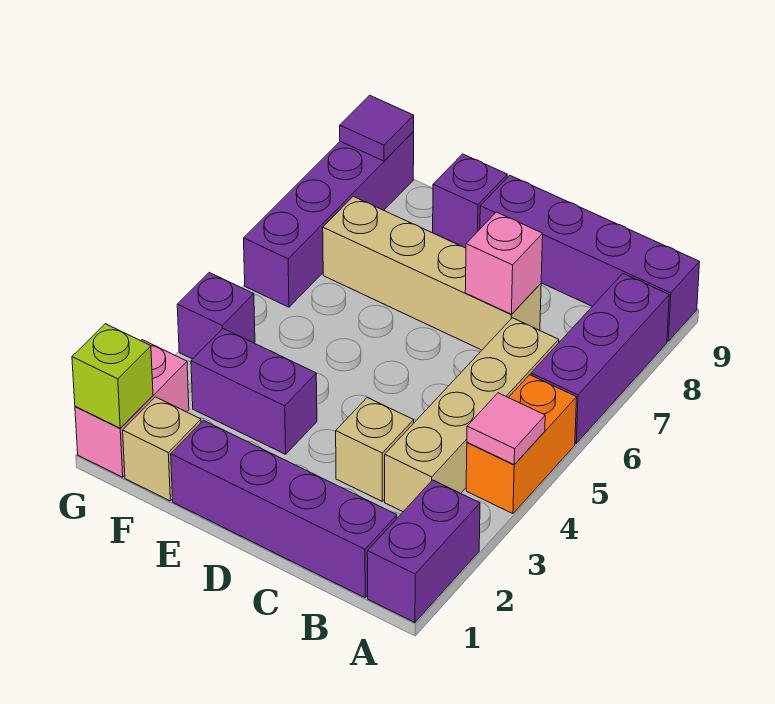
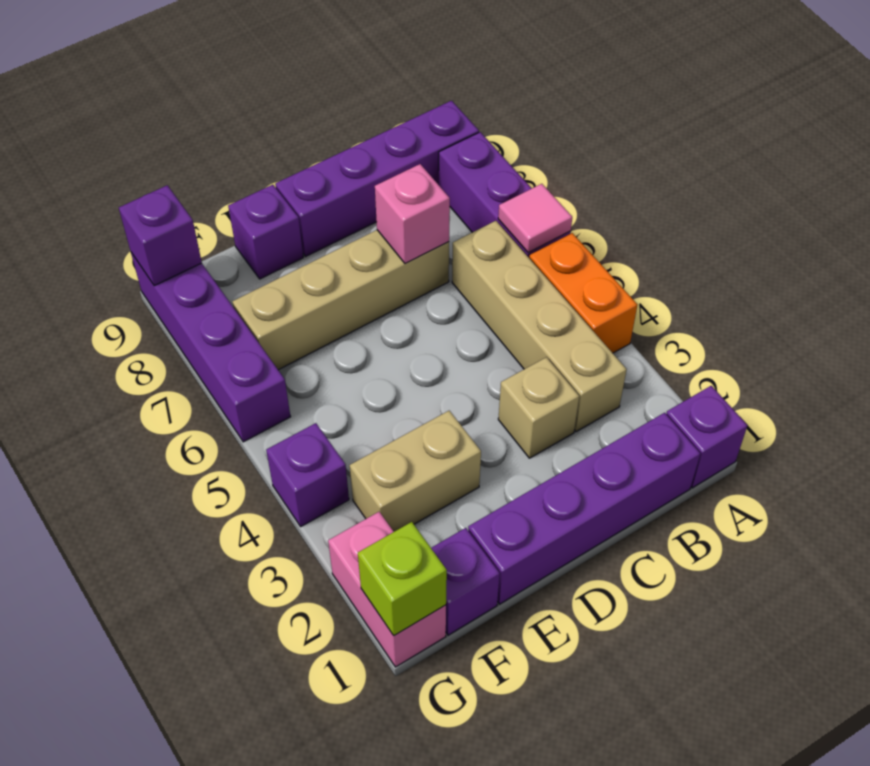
purple 1x2 brick [367,480,480,622] -> purple 1x1 brick [666,386,747,488]
pink 1x1 tile [467,393,545,465] -> pink 1x1 tile moved to [498,184,572,253]
purple 1x2 brick [191,329,317,454] -> tan 1x2 brick [350,411,481,532]
tan 1x1 brick [123,397,201,501] -> purple 1x1 brick [431,528,500,635]
purple 1x1 tile [340,95,414,161] -> purple 1x1 brick [119,185,202,286]

